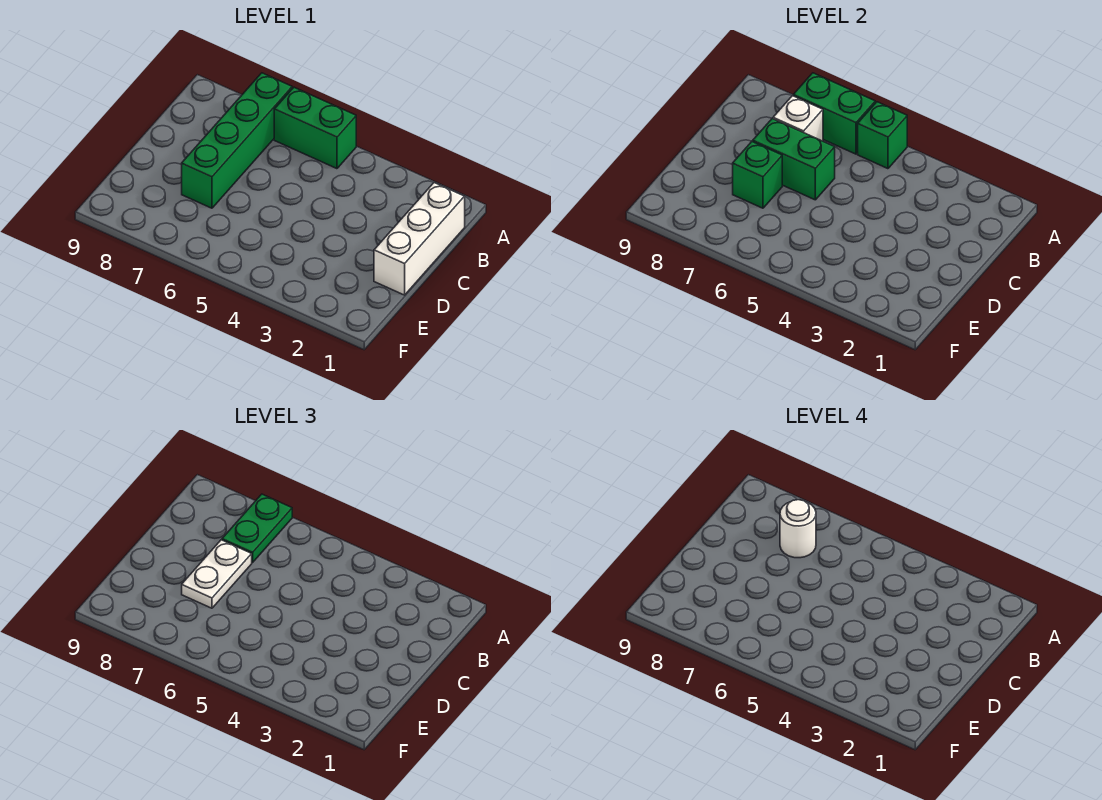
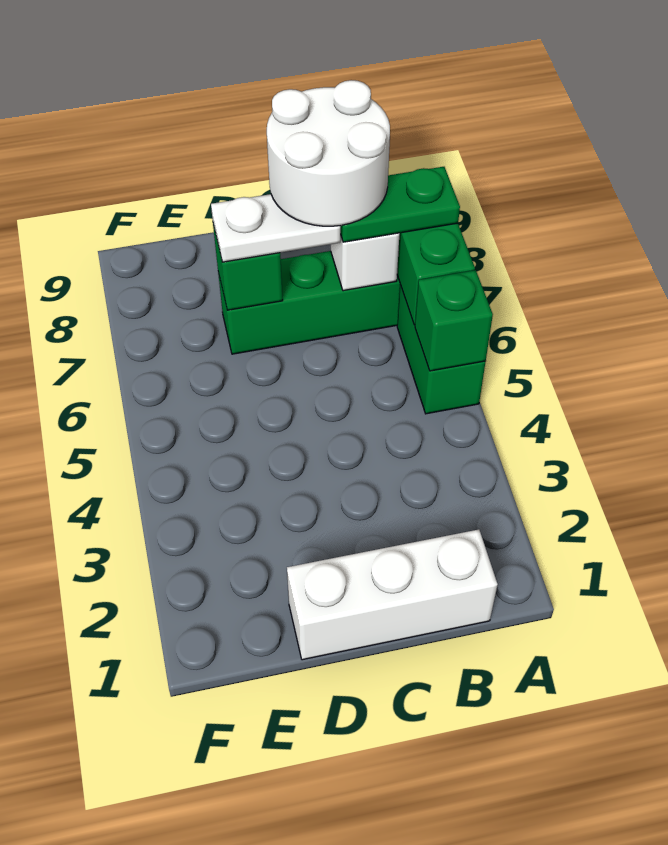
white 1x1 round brick [780,500,816,558] -> white 2x2 round brick [267,80,390,226]
green 1x2 brick [753,119,835,200] -> none

